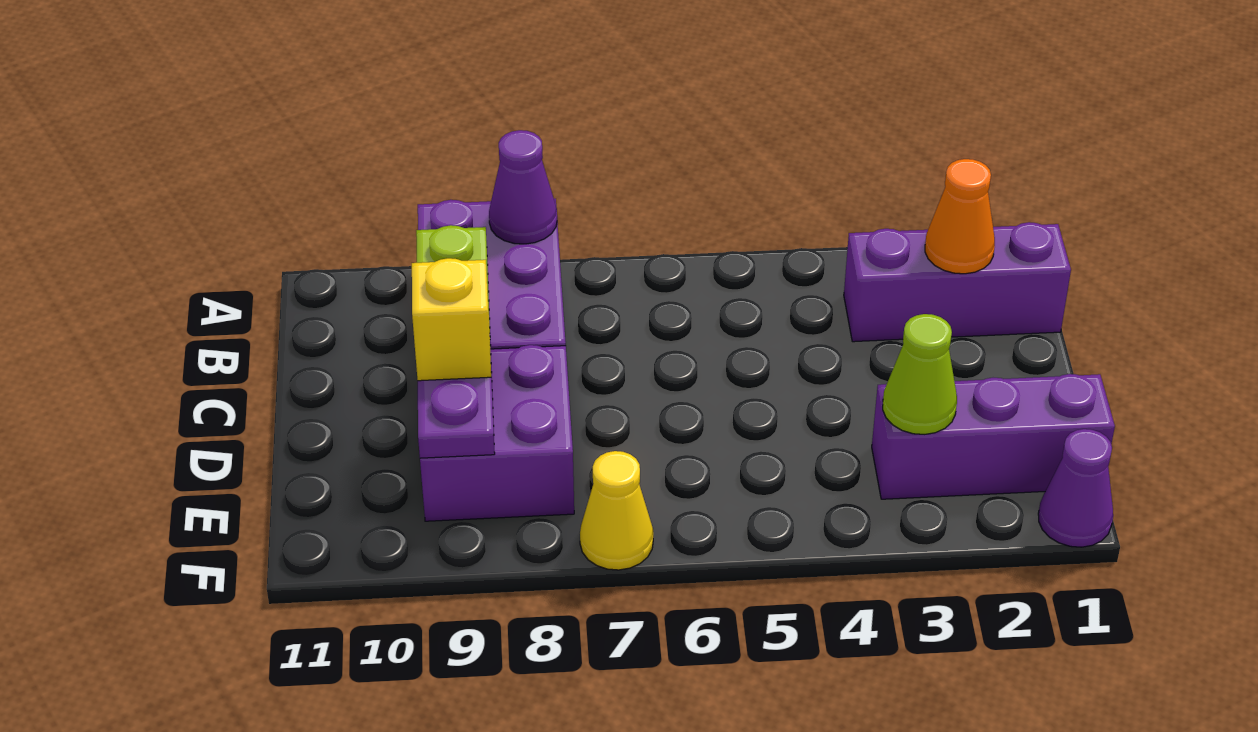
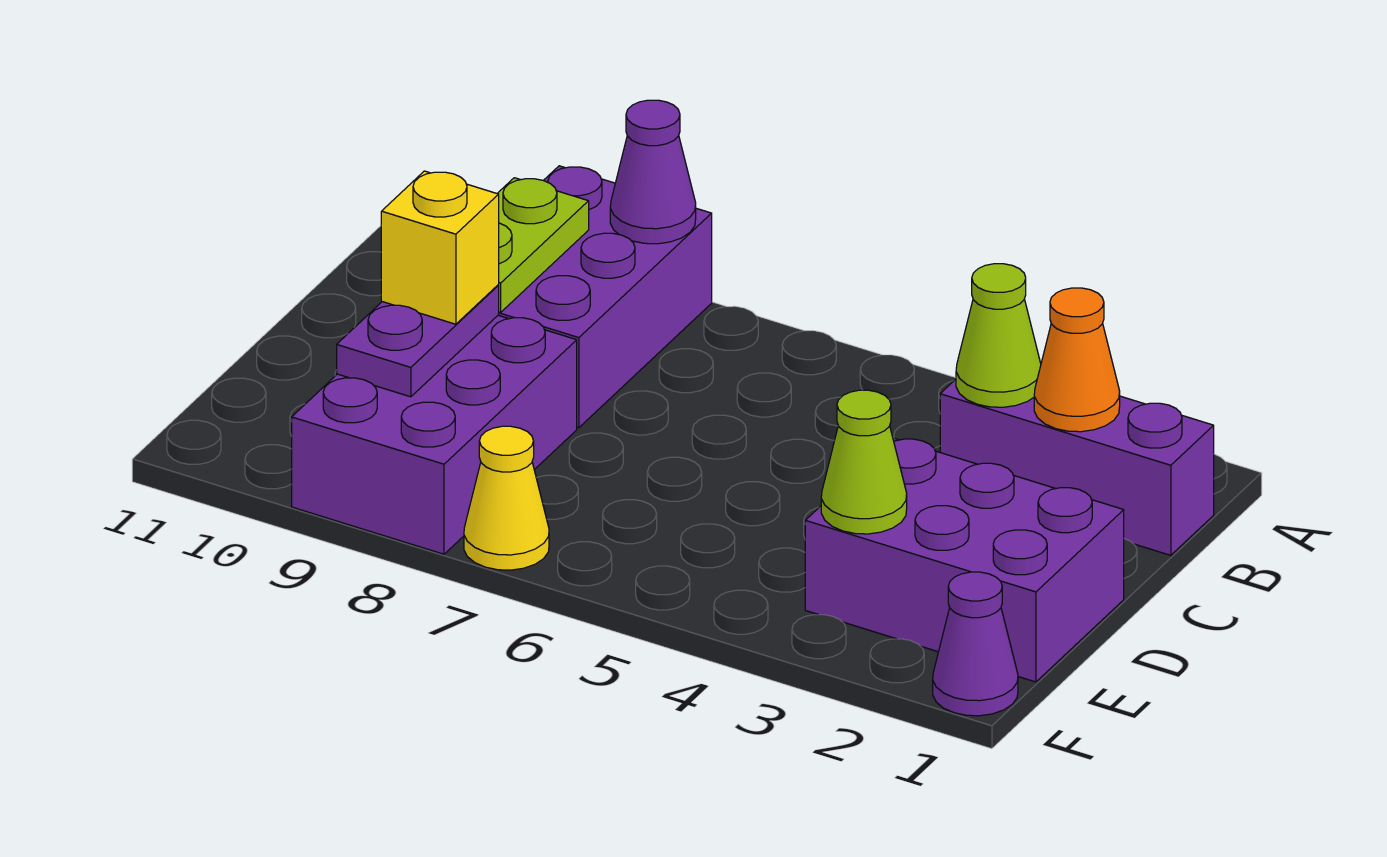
none -> lime 1x1 cone [956,264,1041,407]
purple 2x2 brick [420,345,574,521] -> purple 2x3 brick [292,315,577,554]
purple 1x3 brick [872,374,1115,499] -> purple 2x3 brick [805,438,1124,682]

